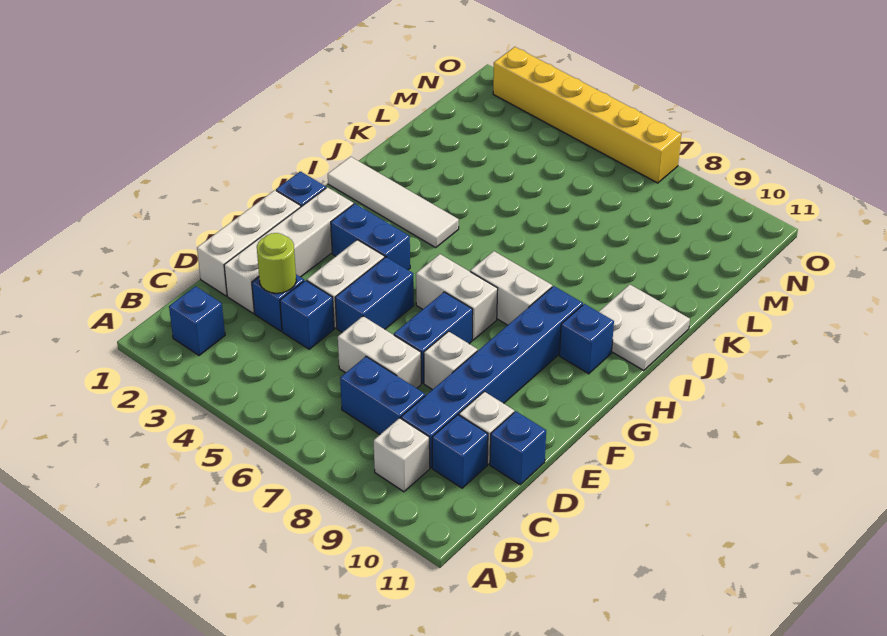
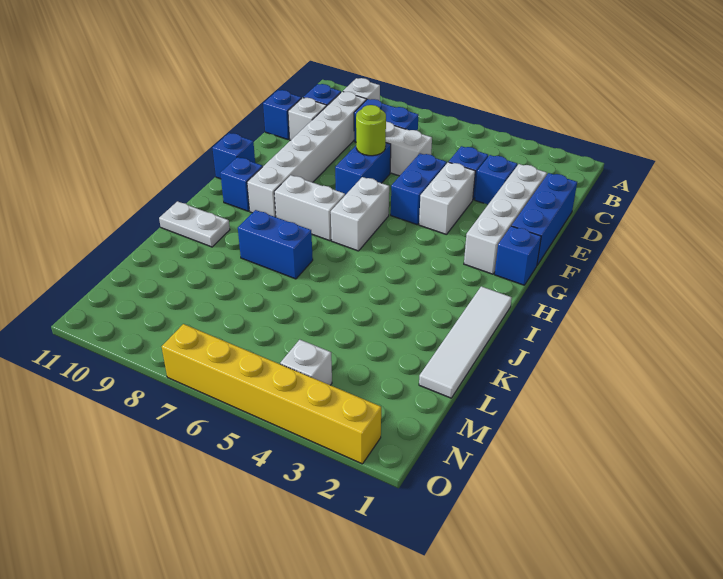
blue 1x1 brick [169,286,225,355] -> blue 1x1 brick moved to [213,133,255,179]
blue 1x6 brick [401,286,583,468] -> white 1x6 brick [247,91,366,217]
white 1x3 brick [197,190,301,296] -> blue 1x3 brick [512,173,577,265]
lime 1x1 round brick [257,233,296,293] -> lime 1x1 round brick moved to [356,105,386,156]
white 1x1 brick [424,331,478,390] -> white 1x1 brick moved to [280,340,332,385]
blue 1x2 brick [331,204,410,270] -> blue 1x2 brick moved to [238,210,313,279]
white 1x2 brick [416,254,498,340] -> white 1x2 brick turned to [331,177,389,251]
white 1x4 tile [328,157,459,247] -> white 1x4 tile turned to [419,286,512,398]
white 2x2 plate [599,284,690,371] -> white 1x2 plate [159,201,230,247]

